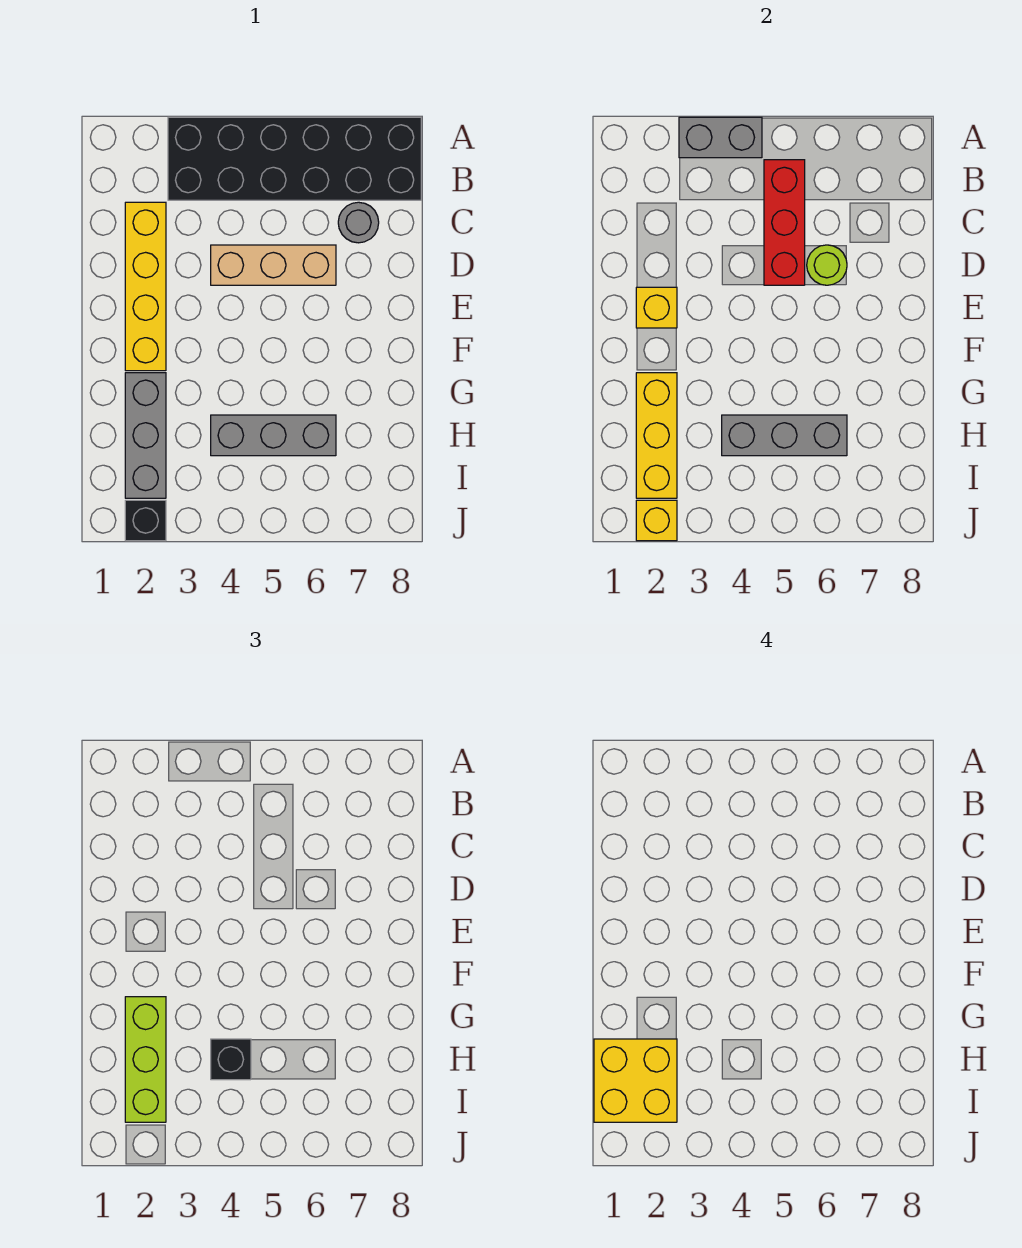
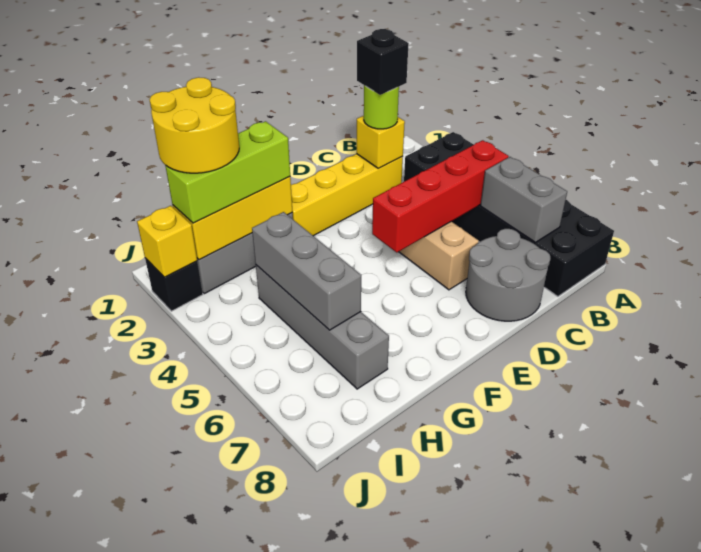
grey 1x2 brick [679,117,762,158] -> grey 1x2 brick moved to [481,157,567,242]
red 1x3 brick [764,160,805,285] -> red 1x4 brick [372,140,509,252]
grey 1x1 round brick [338,202,379,243] -> grey 2x2 round brick [466,229,550,321]
lime 1x1 round brick [807,245,847,285] -> lime 1x1 round brick moved to [364,85,399,129]
yellow 1x1 brick [636,287,677,328] -> yellow 1x1 brick moved to [356,116,405,169]
yellow 2x2 brick [594,1039,677,1122] -> yellow 2x2 round brick [150,77,239,173]
grey 1x3 brick [211,415,336,456] -> grey 1x4 brick [256,265,389,389]
black 1x1 brick [211,1039,251,1080] -> black 1x1 brick moved to [357,29,409,95]

